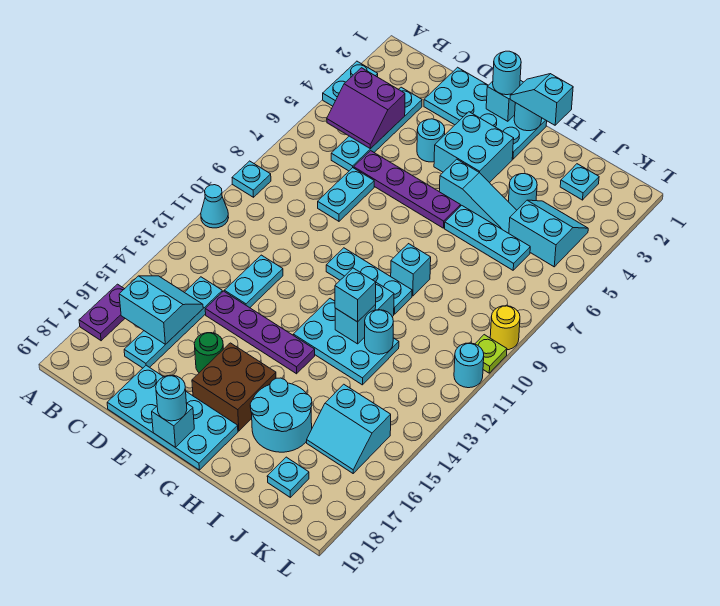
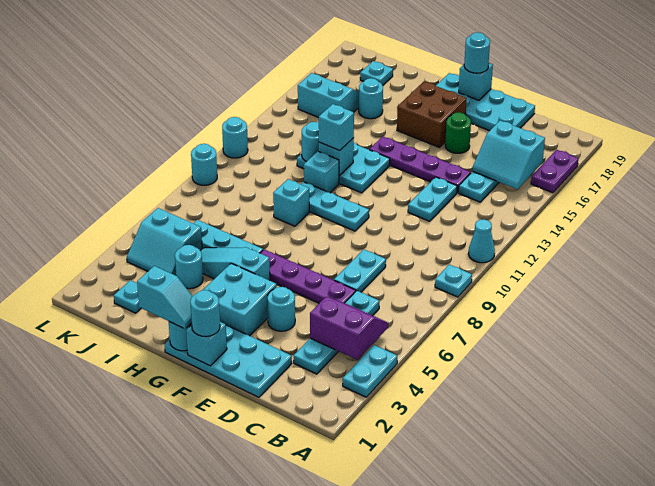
cyan 2x2 round brick [250,378,312,452] -> cyan 1x1 round brick [359,78,383,119]
yellow 1x1 round brick [490,306,520,350] -> cyan 1x1 round brick [191,144,217,185]
lime 1x1 plate [475,335,507,373] -> none

